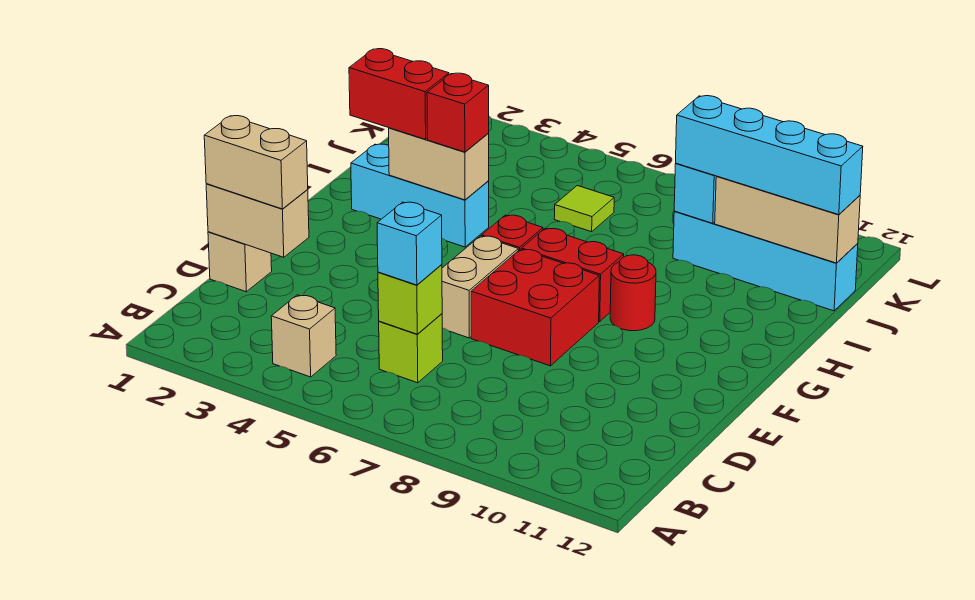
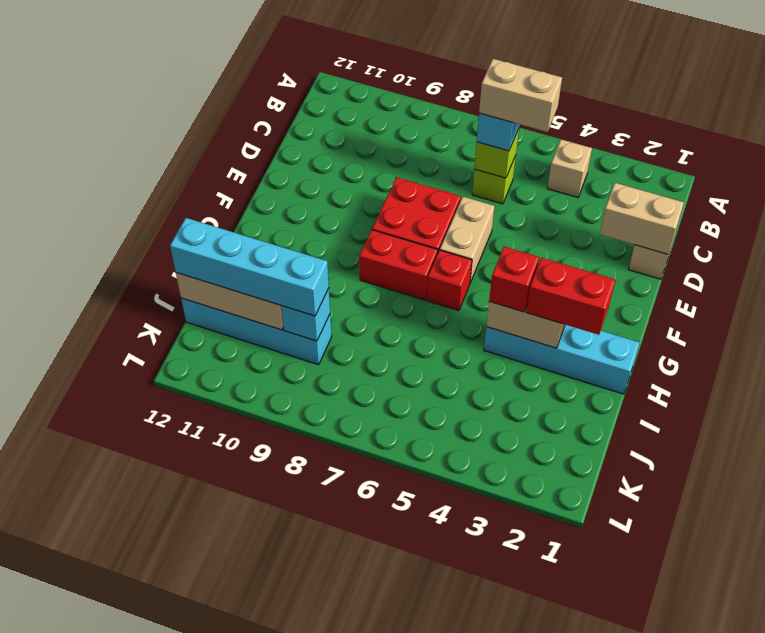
tan 1x2 brick [204,116,308,209] -> tan 1x2 brick moved to [479,59,562,132]
red 1x1 round brick [610,255,656,331] -> none
cyan 1x3 brick [351,144,489,247] -> cyan 1x4 brick [484,325,640,394]
lime 1x1 tile [554,186,614,232] -> none

